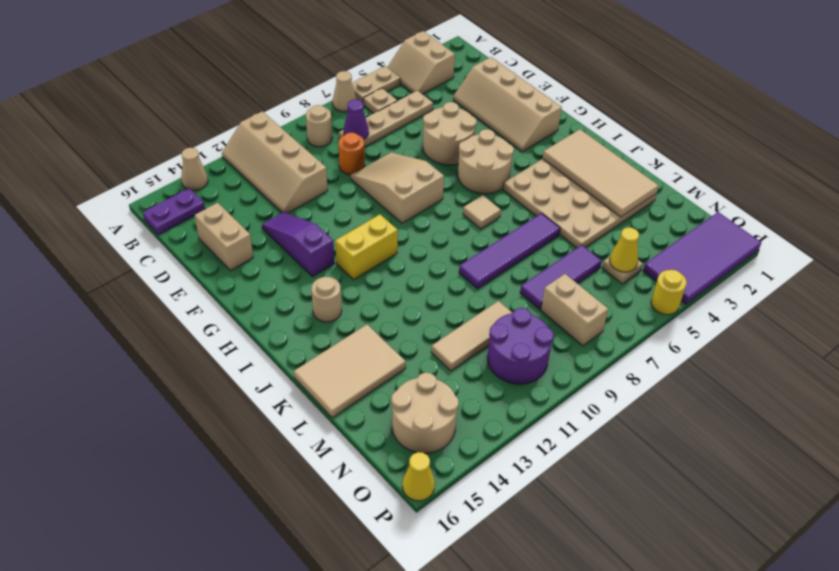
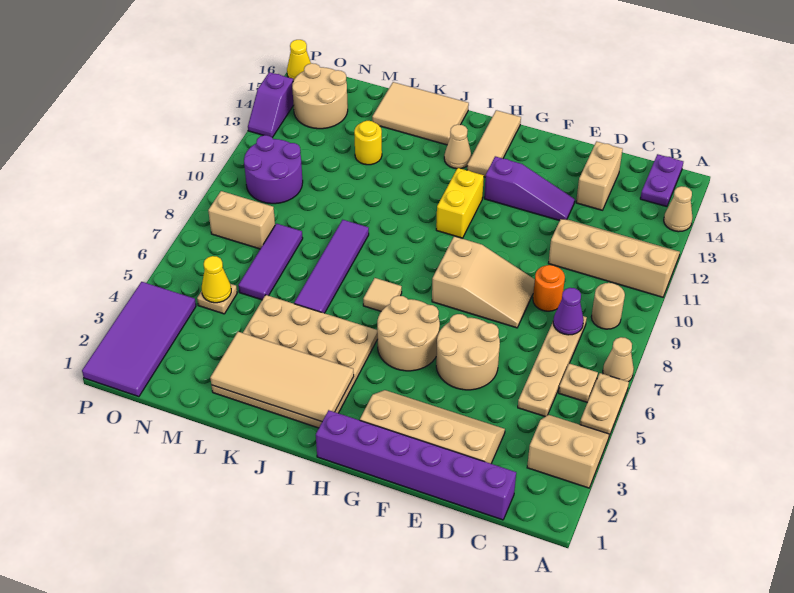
none -> purple 1x6 brick [316,410,516,520]
tan 1x2 brick [195,203,253,271] -> tan 1x2 brick turned to [576,141,623,210]
tan 1x1 round brick [311,277,342,322] -> tan 1x1 cone [444,124,471,169]
tan 2x3 tile [294,325,406,418] -> tan 2x3 tile turned to [372,82,469,145]
tan 1x3 tile [431,301,512,371] -> tan 1x3 tile moved to [467,110,521,177]
yellow 1x1 round brick [651,270,687,315] -> yellow 1x1 round brick moved to [354,121,382,165]
none -> purple 1x2 slope [248,72,293,137]

